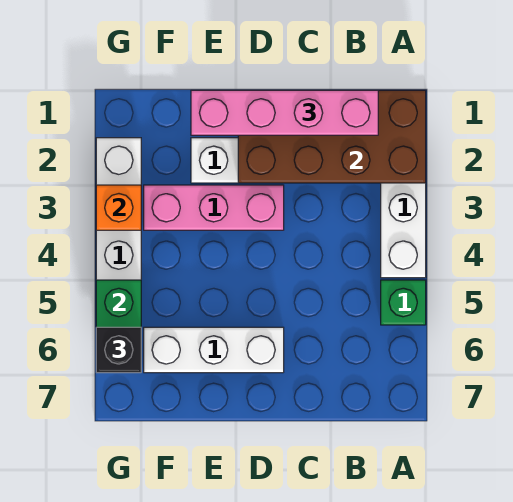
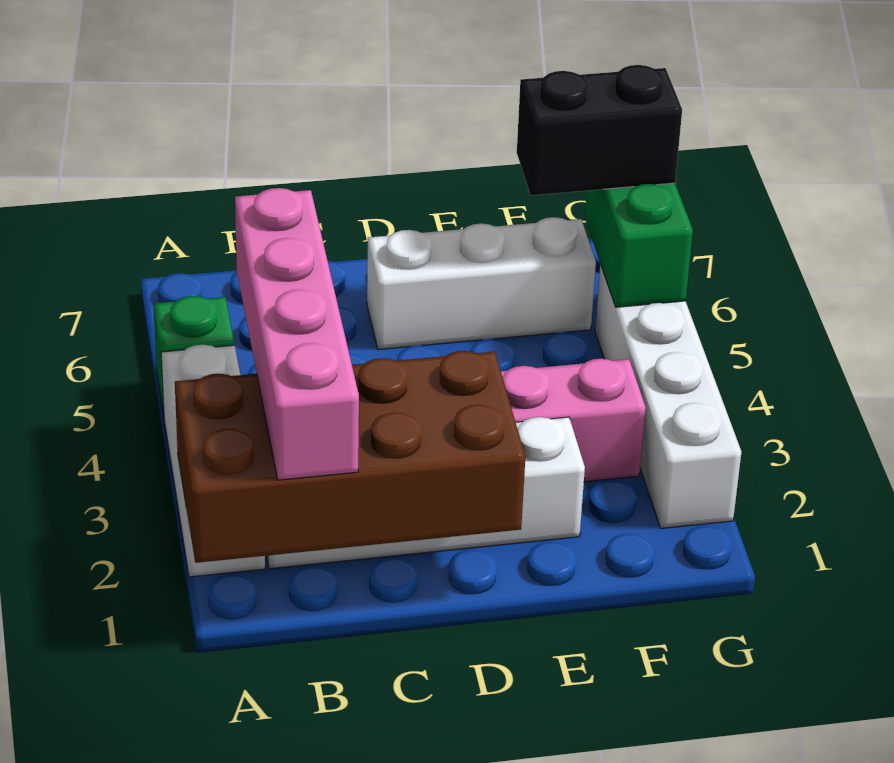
pink 1x4 brick [191,90,378,135] -> pink 1x4 brick turned to [235,188,359,480]
orange 1x1 brick [96,185,141,230] -> none
black 1x1 brick [96,327,141,373] -> black 1x2 brick [517,65,682,195]

